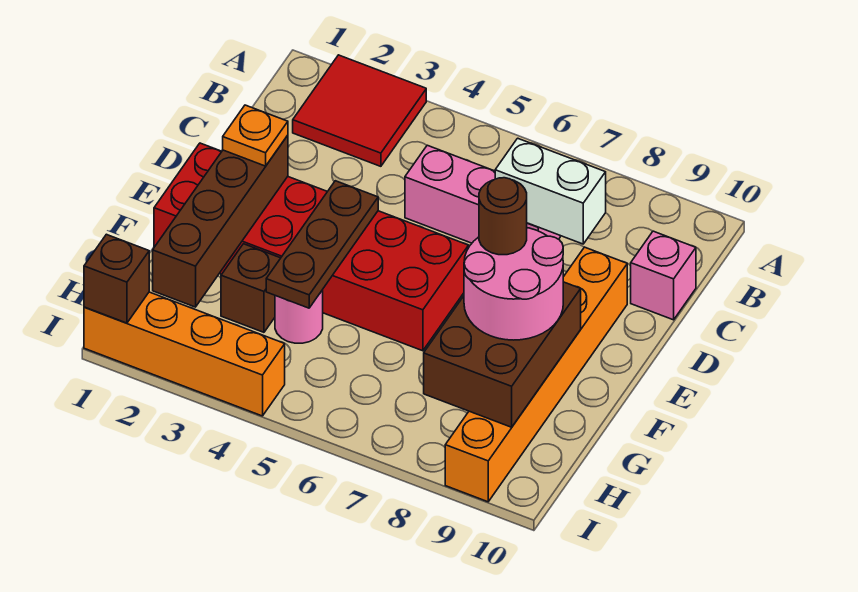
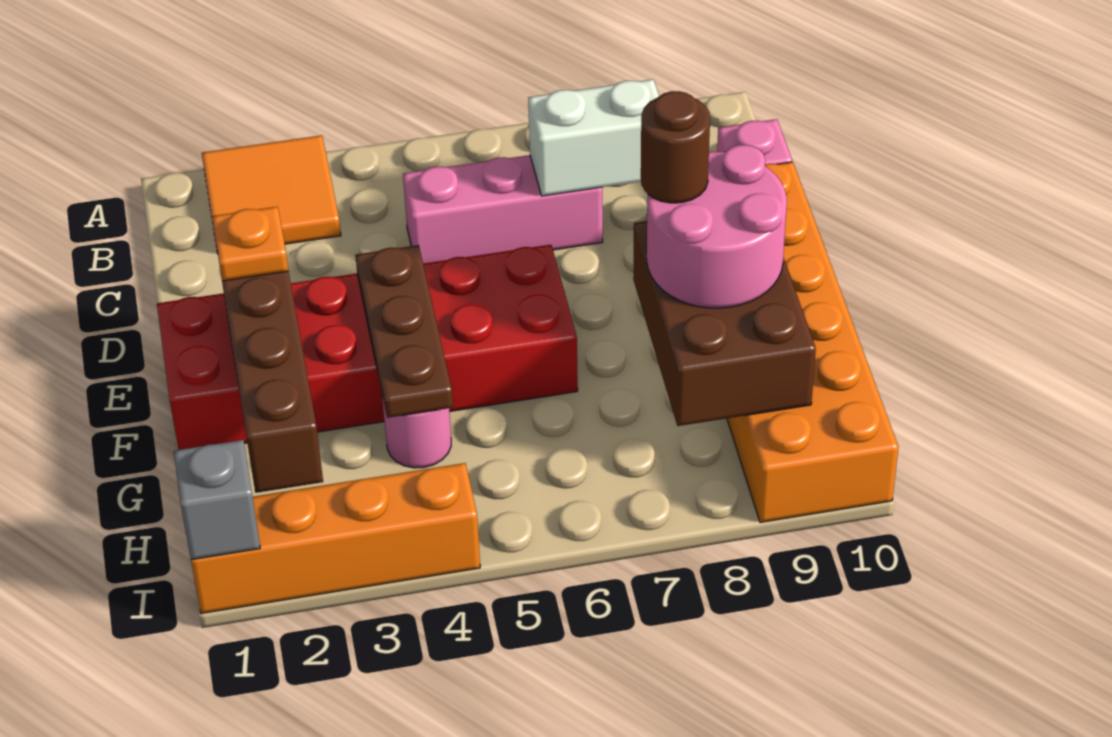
red 2x2 tile [293,55,426,166] -> orange 2x2 tile [202,135,341,254]
orange 1x6 brick [445,247,627,502] -> orange 2x6 brick [727,162,898,522]
brown 1x1 brick [221,244,280,332] -> none
brown 1x1 brick [84,234,149,323] -> grey 1x1 brick [174,440,260,560]

